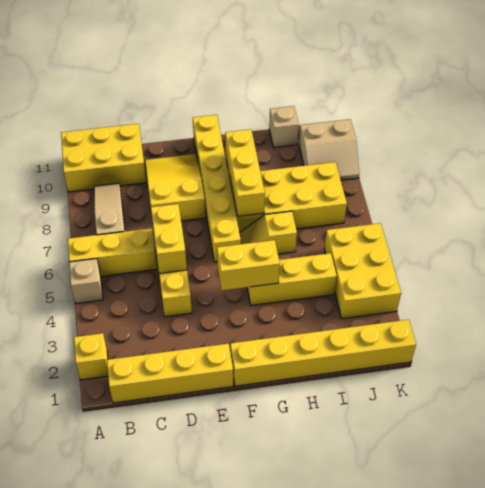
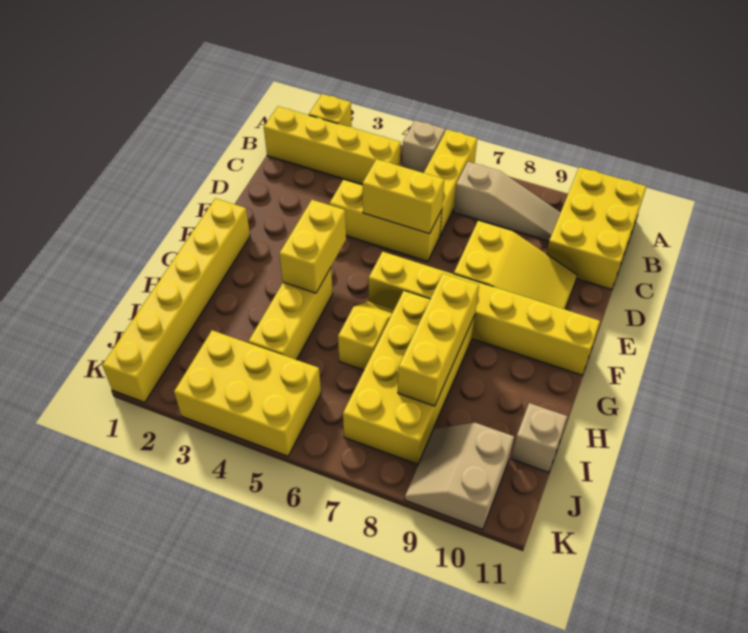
yellow 1x4 brick [107,344,233,403] -> yellow 1x4 brick turned to [264,106,401,185]
yellow 1x3 brick [225,129,265,216] -> yellow 1x3 brick turned to [398,274,479,406]

